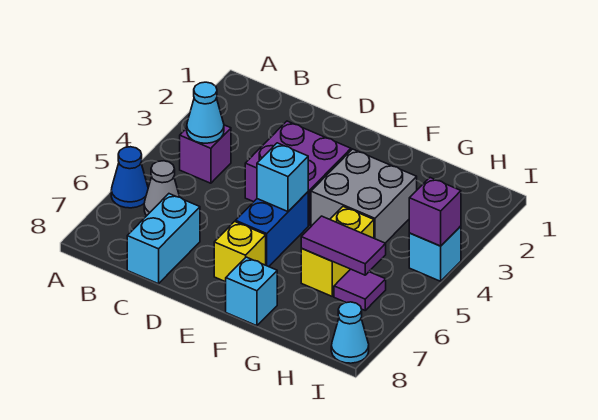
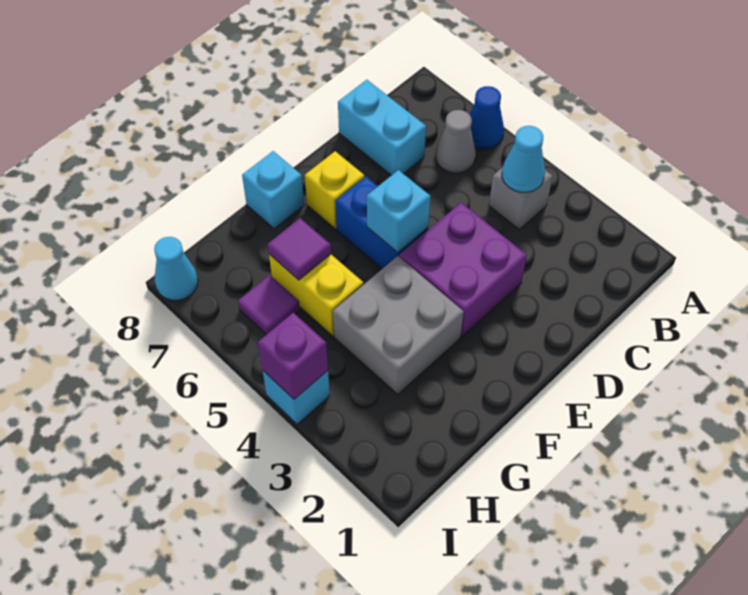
purple 1x1 brick [180,125,231,183] -> grey 1x1 brick [489,167,553,229]
purple 1x2 tile [301,216,386,275] -> purple 1x1 tile [268,218,331,280]

